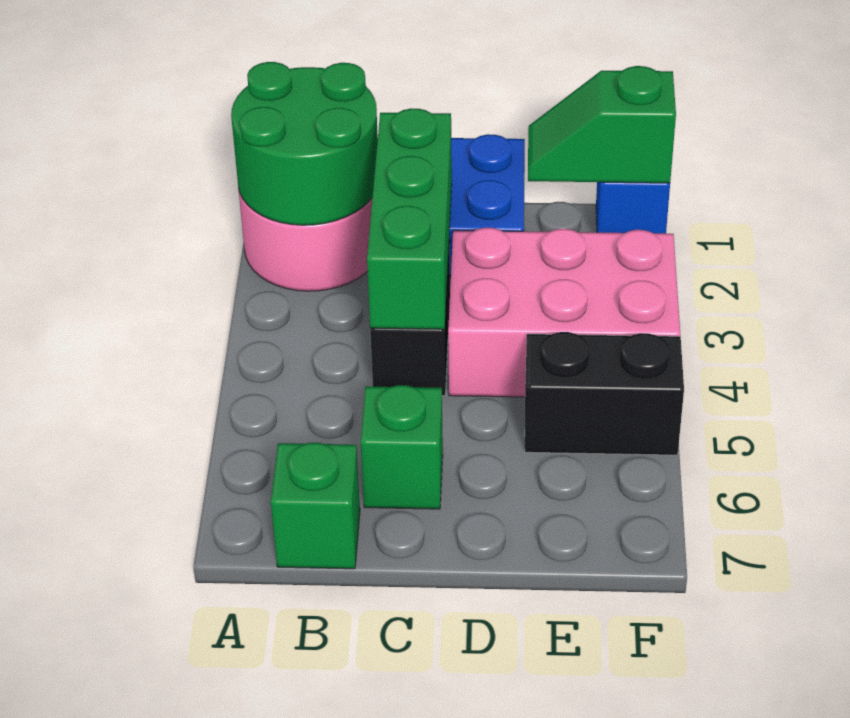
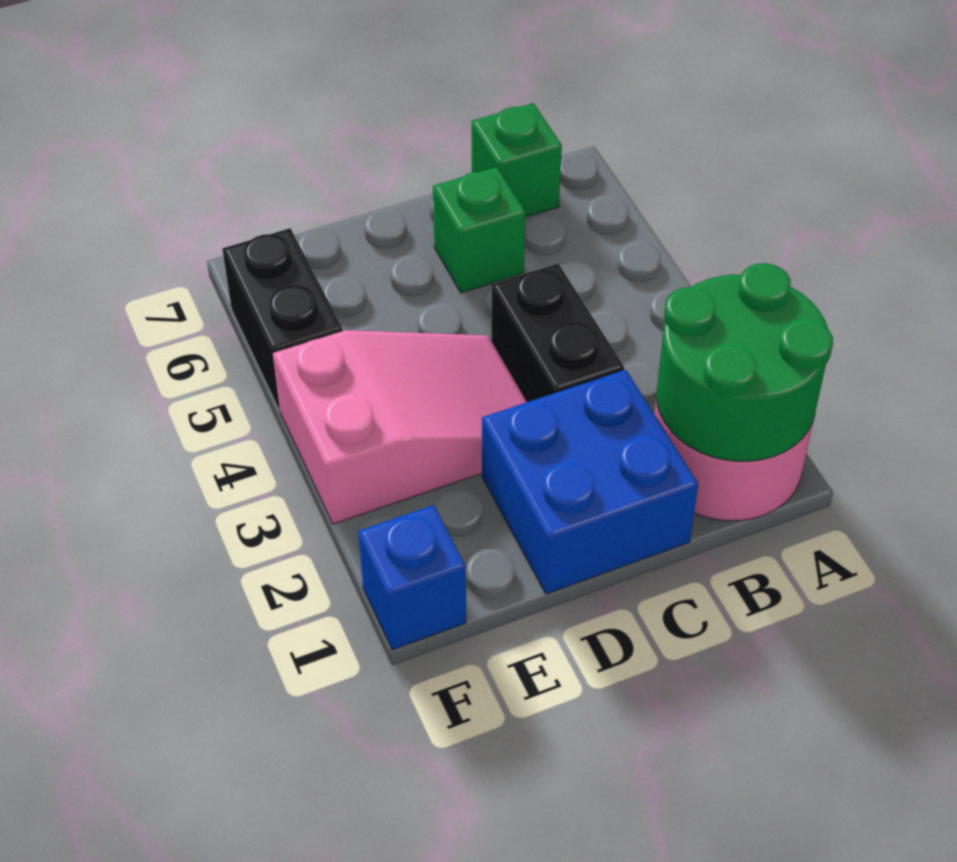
green 1x3 brick [367,108,452,329] -> none
pink 2x3 brick [448,228,680,397] -> pink 2x3 slope [273,330,527,524]
green 1x2 slope [528,66,676,183] -> none
black 1x2 brick [525,332,684,455] -> black 1x2 brick turned to [222,228,342,411]

